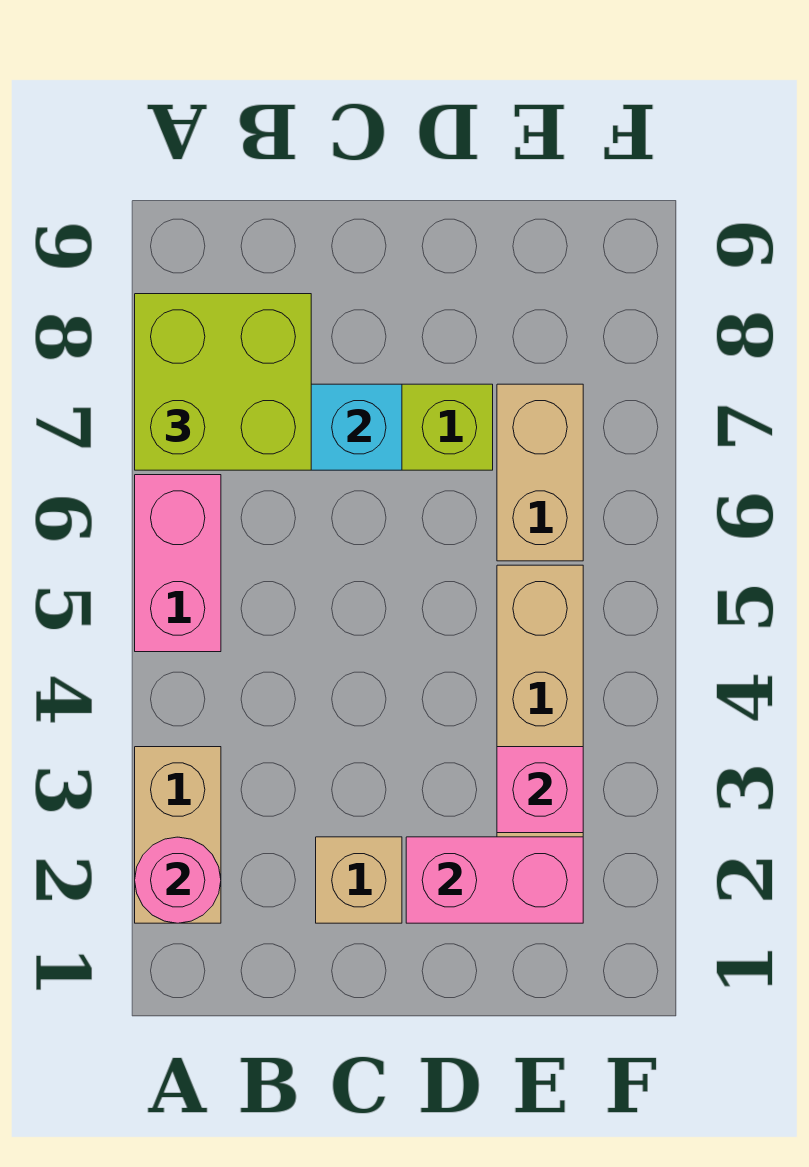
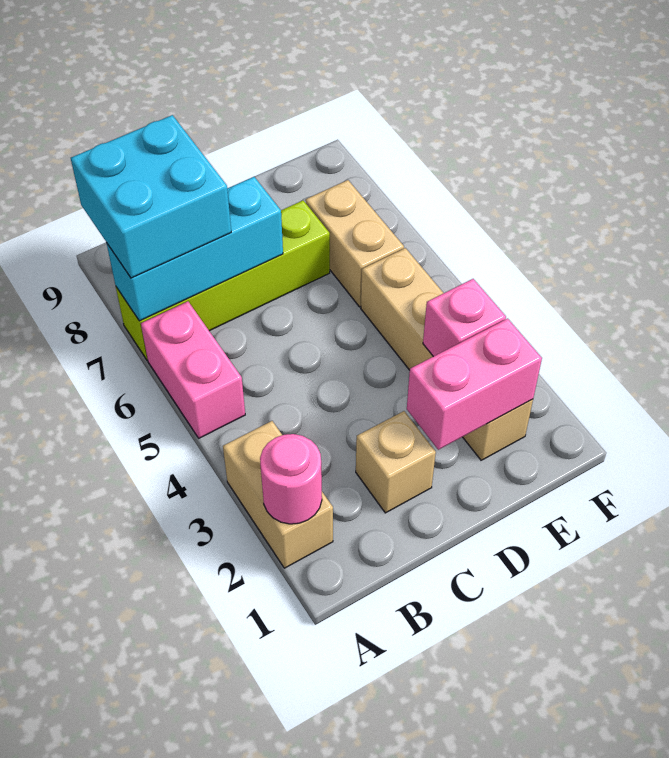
lime 2x2 brick [135,294,311,470] -> cyan 2x2 brick [71,115,231,278]

